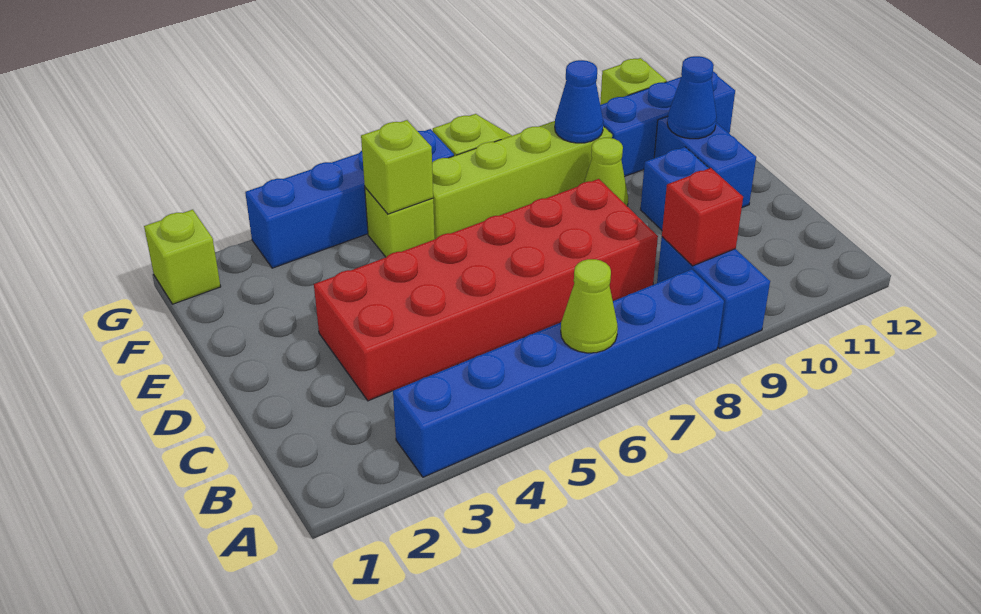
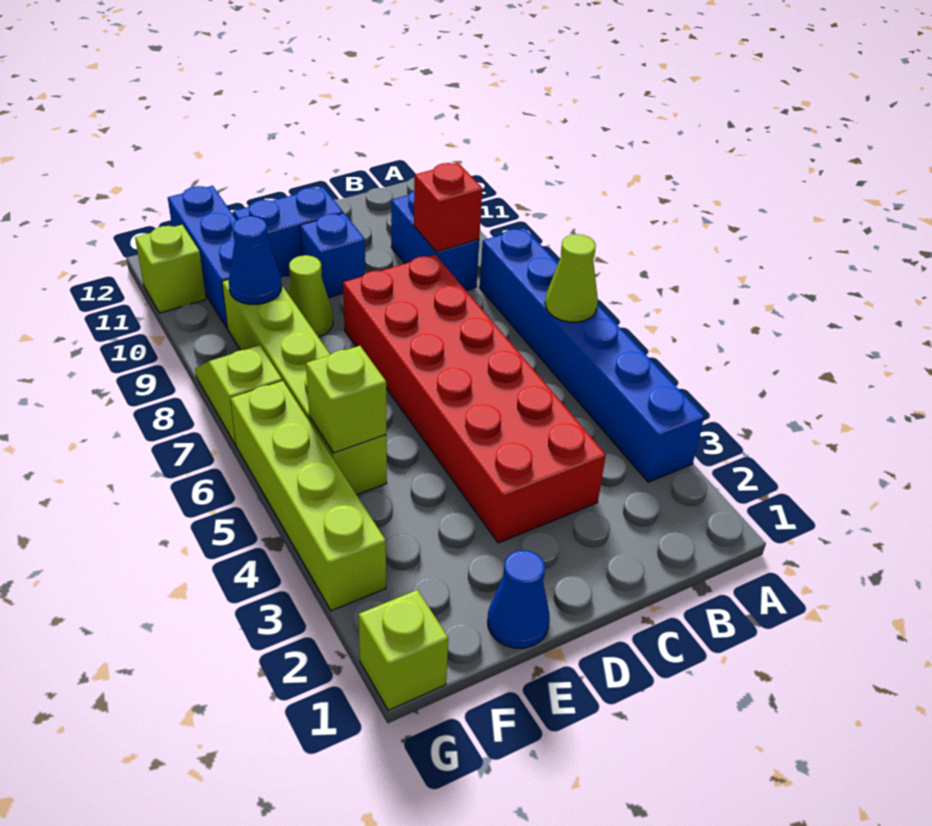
blue 1x2 brick [657,237,770,349] -> blue 1x2 brick turned to [391,191,479,290]
blue 1x1 cone [667,56,717,139] -> blue 1x1 cone moved to [488,550,550,648]
blue 1x4 brick [245,129,454,268] -> lime 1x4 brick [230,381,386,611]

